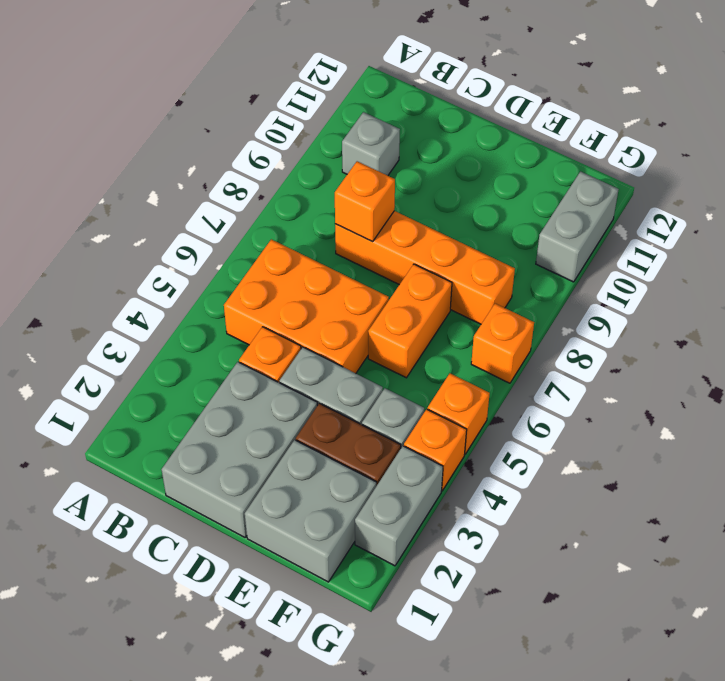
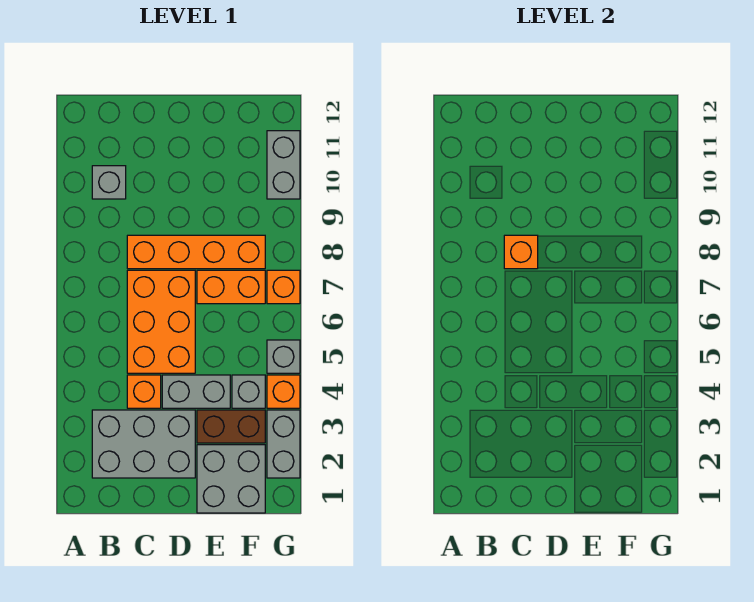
orange 2x3 brick [224,239,389,373] -> orange 2x3 brick turned to [127,270,195,373]
grey 2x3 brick [162,362,317,537] -> grey 2x3 brick turned to [92,410,195,478]
orange 1x2 brick [368,264,452,378] -> orange 1x2 brick turned to [197,270,265,304]
orange 1x1 brick [428,373,490,454] -> grey 1x1 brick [267,340,300,373]

